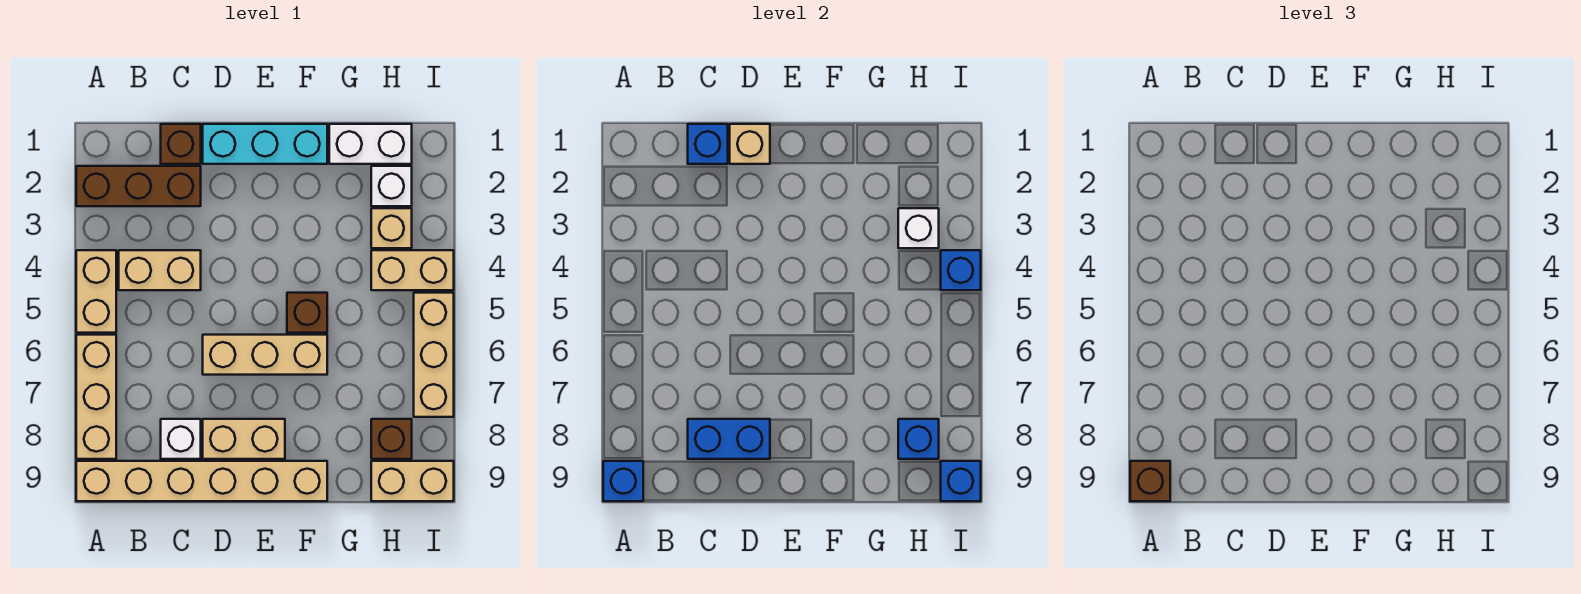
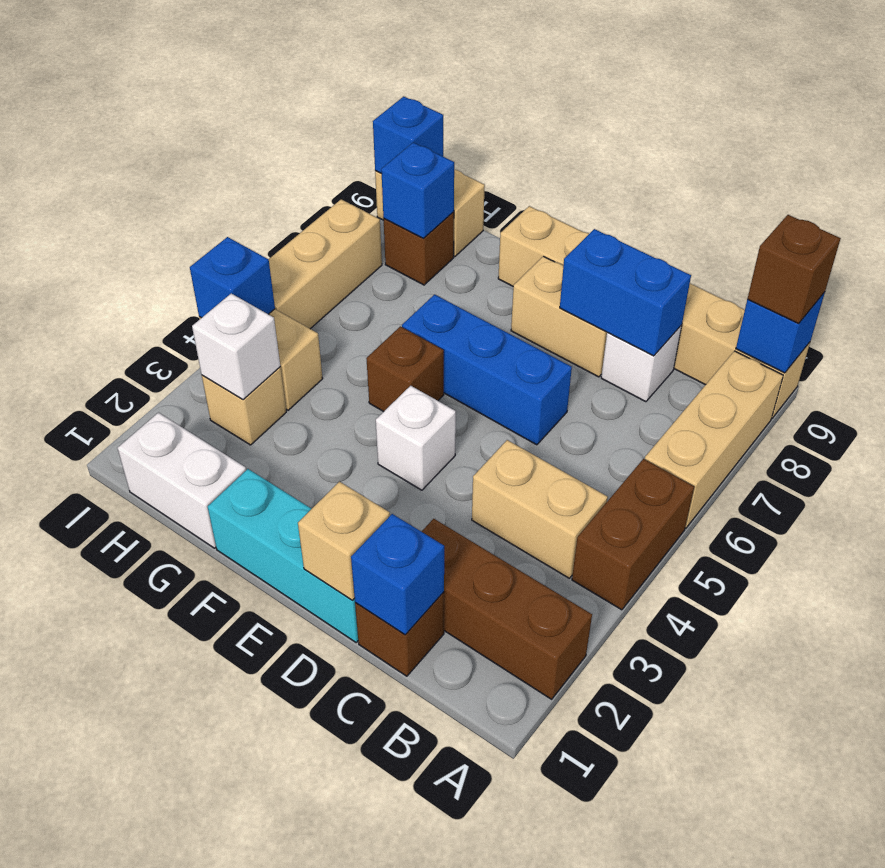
tan 1x2 brick [76,250,116,333] -> brown 1x2 brick [572,459,694,610]
tan 1x3 brick [203,335,327,375] -> blue 1x3 brick [402,294,572,445]
white 1x1 brick [371,166,412,206] -> white 1x1 brick moved to [376,386,456,490]

